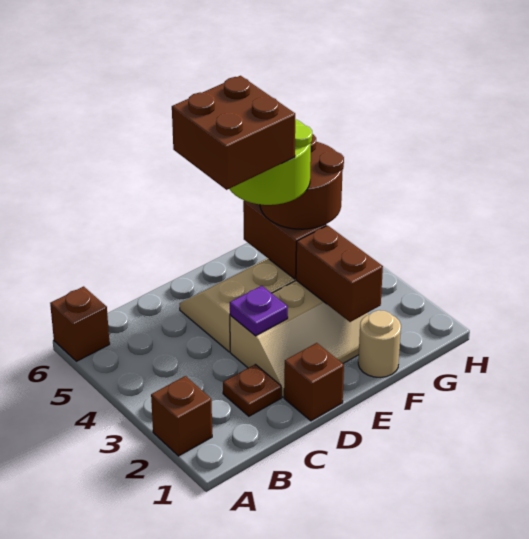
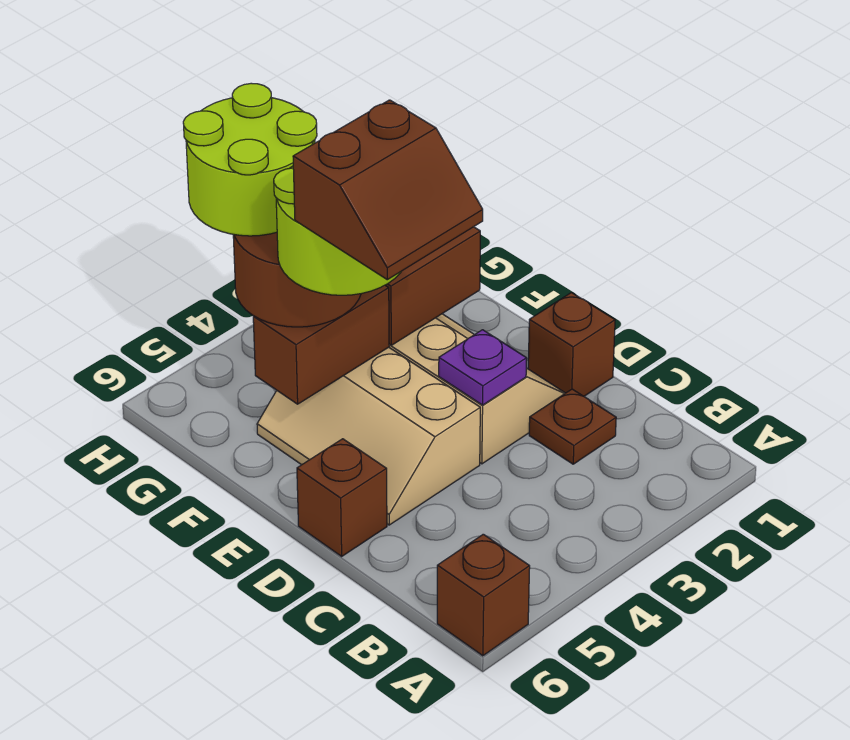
brown 1x1 brick [151,376,212,456] -> brown 1x1 brick moved to [297,439,387,556]
brown 2x2 brick [172,76,295,190] -> brown 2x2 slope [293,100,483,280]
tan 1x1 round brick [358,310,401,377] -> none
none -> lime 2x2 round brick [183,83,317,236]

